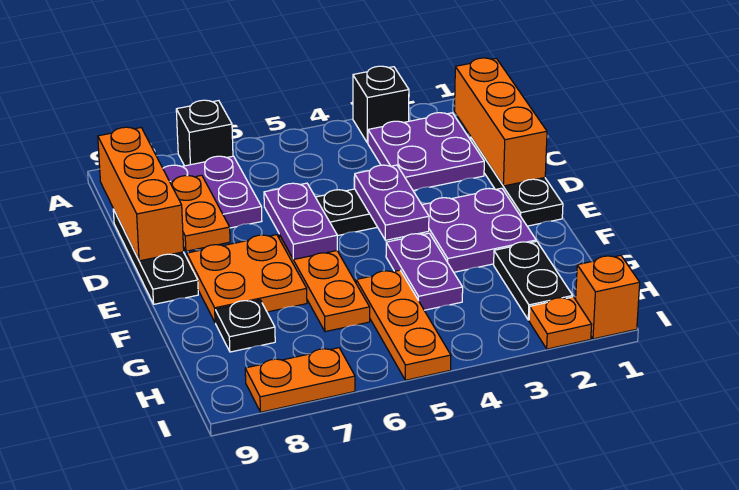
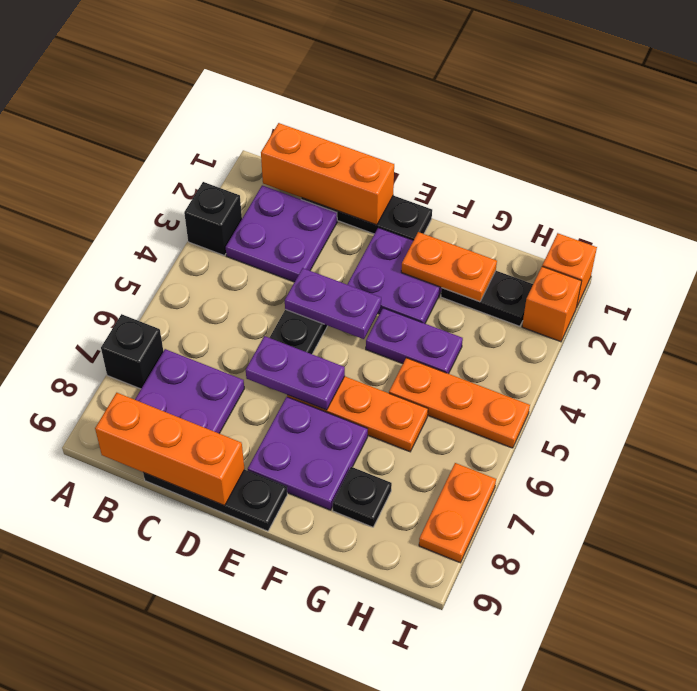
orange 1x2 plate [170,175,230,251] -> orange 1x2 plate moved to [401,232,497,302]
orange 2x2 plate [187,235,307,323] -> purple 2x2 plate [248,397,368,510]
orange 1x1 plate [529,297,592,349] -> orange 1x1 brick [522,267,581,342]

